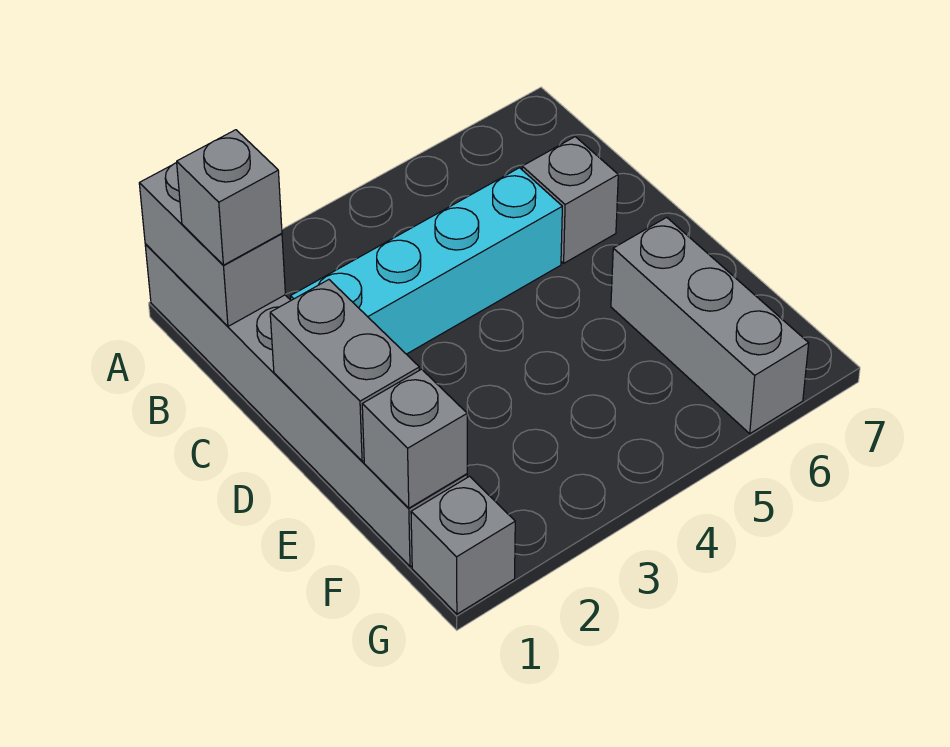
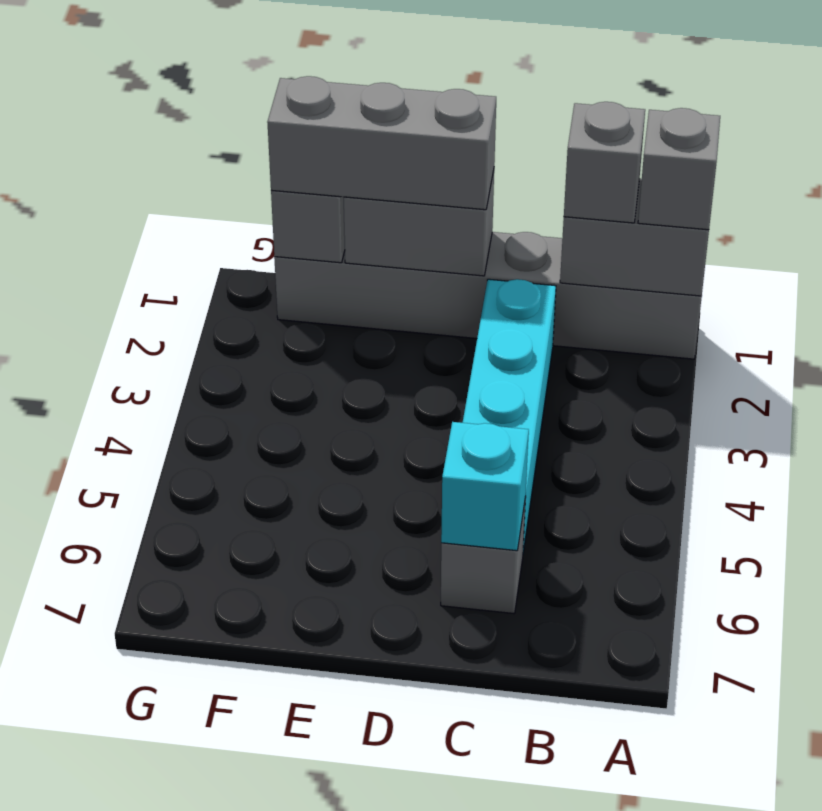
none -> cyan 1x1 brick [441,422,529,551]
grey 1x3 brick [611,217,809,434] -> grey 1x3 brick moved to [267,76,496,210]
grey 1x1 brick [411,476,515,614] -> grey 1x1 brick moved to [638,108,720,230]

